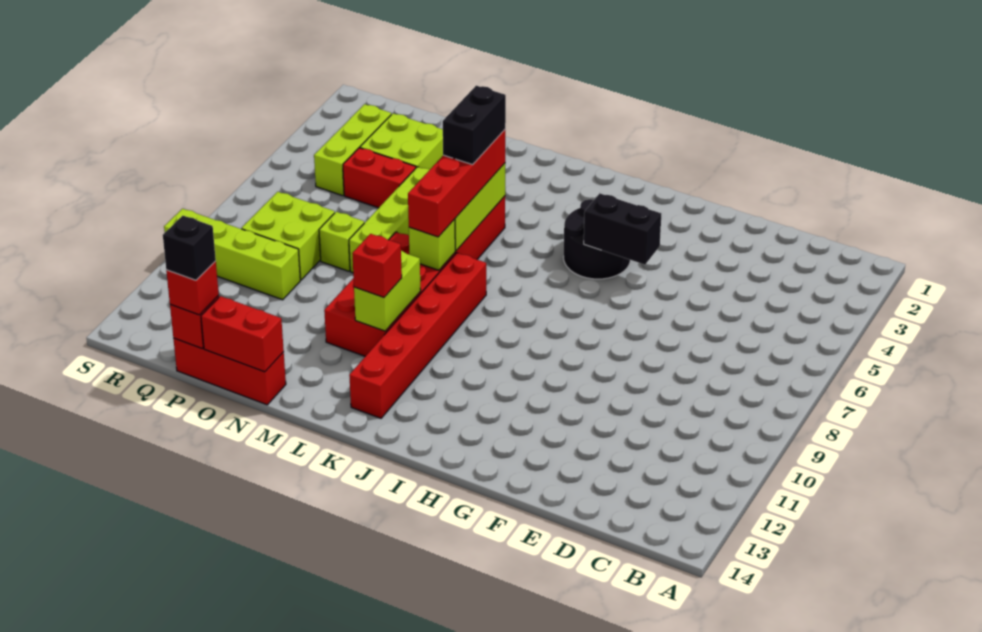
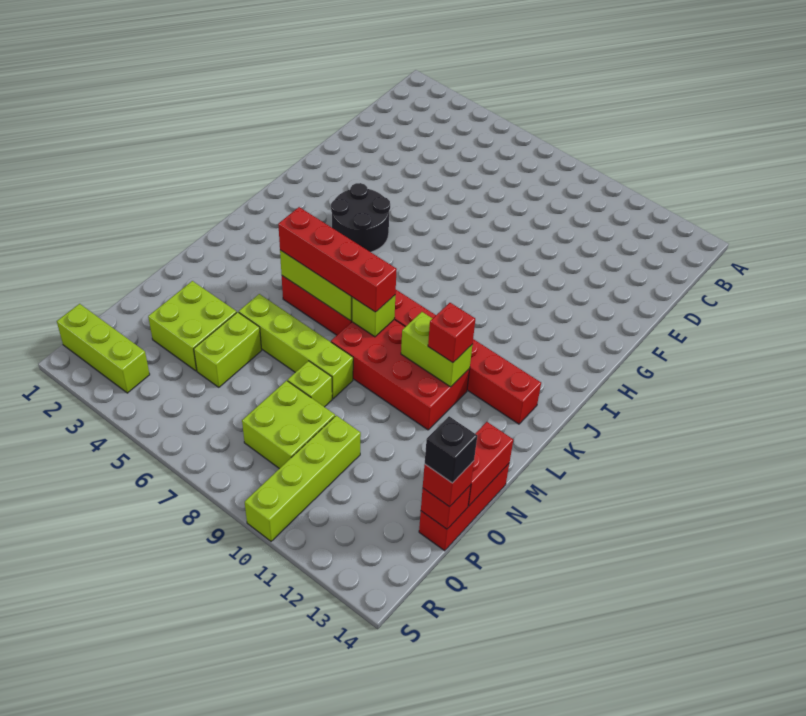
black 1x2 brick [584,193,661,265] -> none
black 1x2 brick [443,86,506,165] -> none
red 1x2 brick [343,148,416,208] -> lime 1x2 brick [194,312,262,387]
lime 1x3 brick [314,104,391,196] -> lime 1x3 brick moved to [57,304,150,393]

